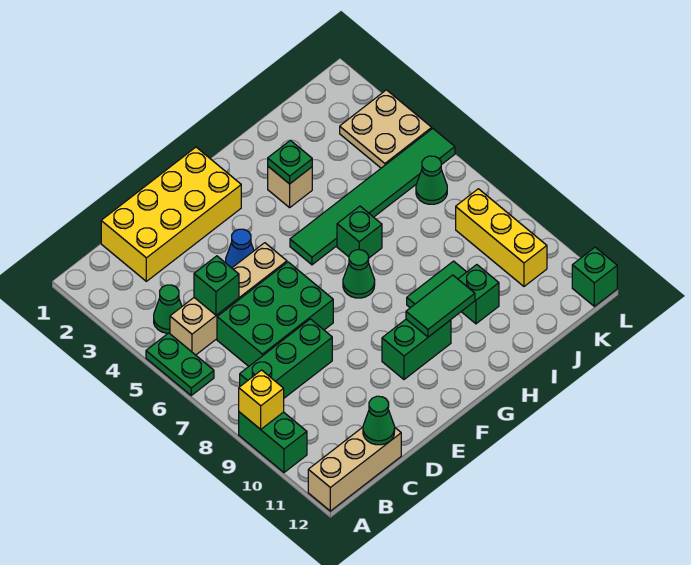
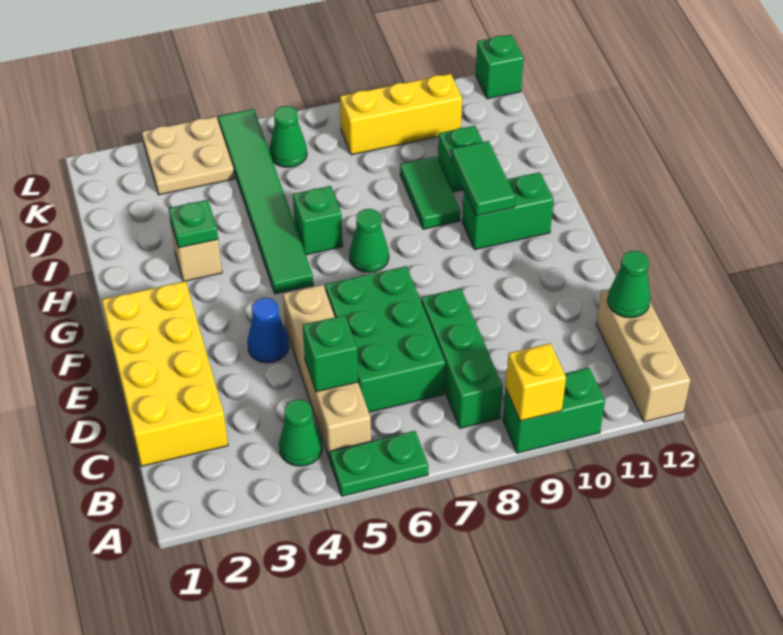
green 1x2 brick [382,319,451,379] -> green 1x2 brick turned to [462,172,554,250]

